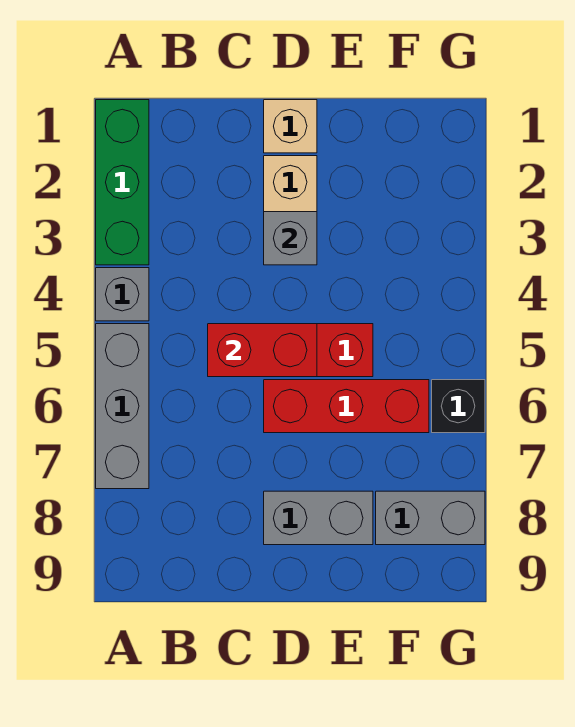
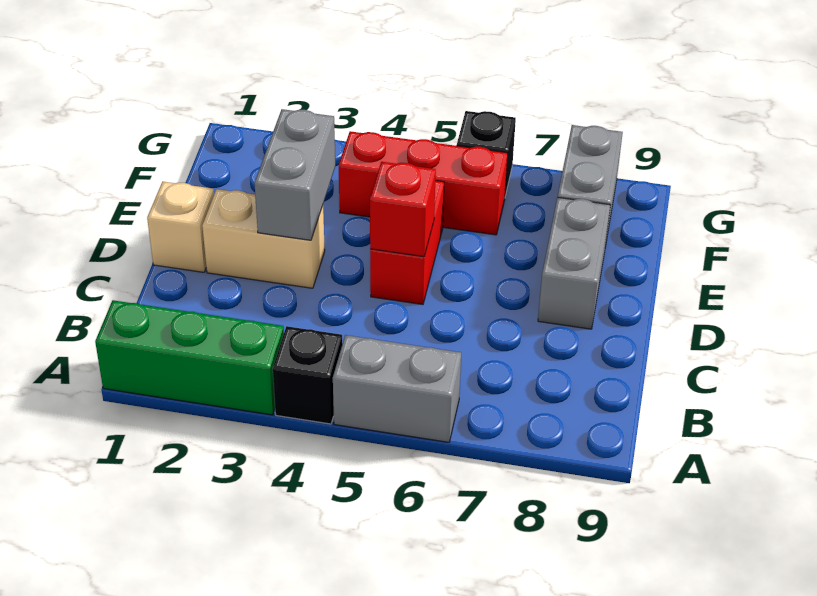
grey 1x1 brick [96,268,149,321] -> black 1x1 brick [273,326,343,424]
grey 1x3 brick [96,324,149,489] -> grey 1x2 brick [333,335,461,442]
red 1x2 brick [208,324,317,377] -> red 1x1 brick [370,162,436,257]
grey 1x1 brick [264,212,317,265] -> grey 1x2 brick [254,109,335,240]
red 1x3 brick [264,380,429,433] -> red 1x3 brick turned to [339,131,508,235]

